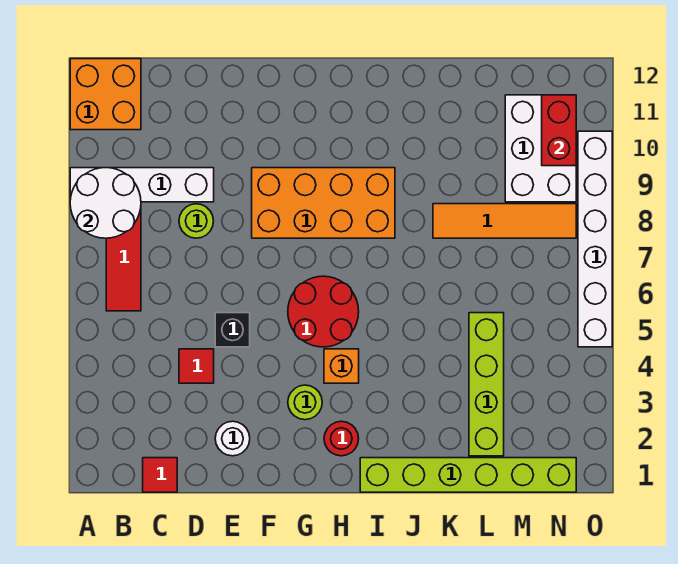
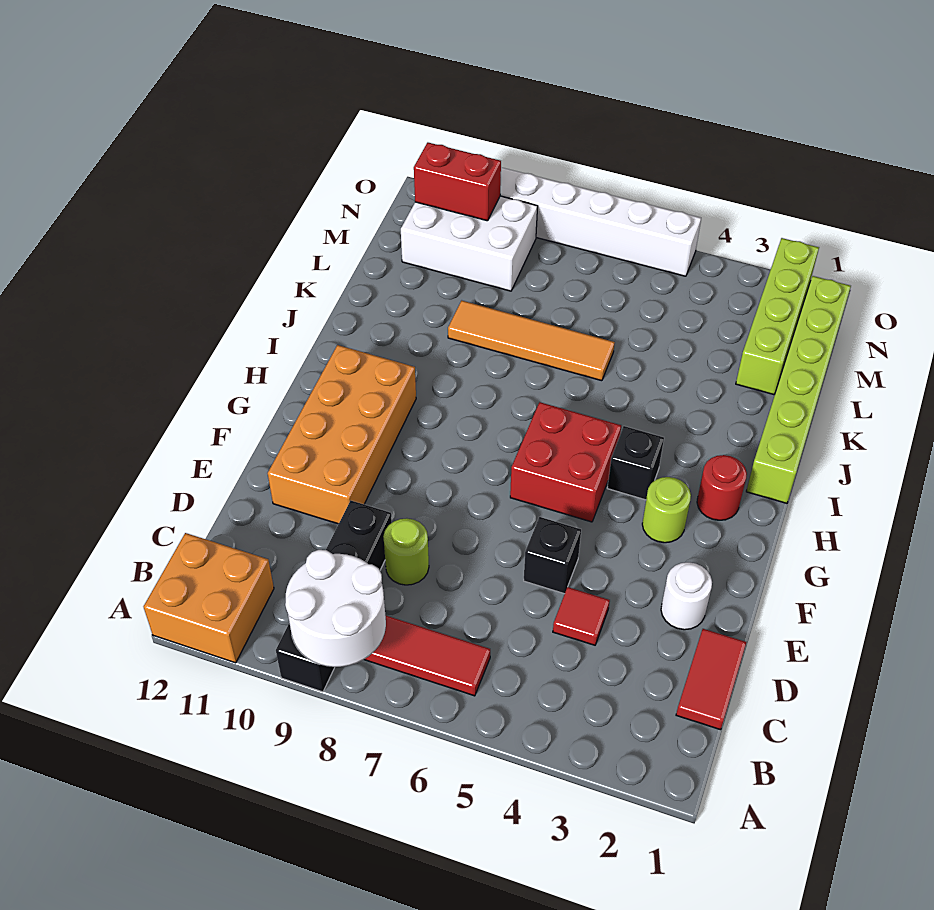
white 1x4 brick [70,168,214,202] -> black 1x4 brick [276,501,392,692]
red 1x1 tile [143,458,177,492] -> red 1x2 tile [676,629,746,730]
orange 2x4 brick [252,168,395,238] -> orange 2x4 brick moved to [268,345,416,524]
red 2x2 round brick [288,276,359,347] -> red 2x2 brick [510,402,621,522]
orange 1x1 brick [324,349,359,383] -> black 1x1 brick [607,426,664,500]
orange 1x4 tile [433,204,576,238] -> orange 1x4 tile turned to [448,301,615,381]
lime 1x4 brick [469,313,504,456] -> lime 1x4 brick turned to [736,238,819,395]

